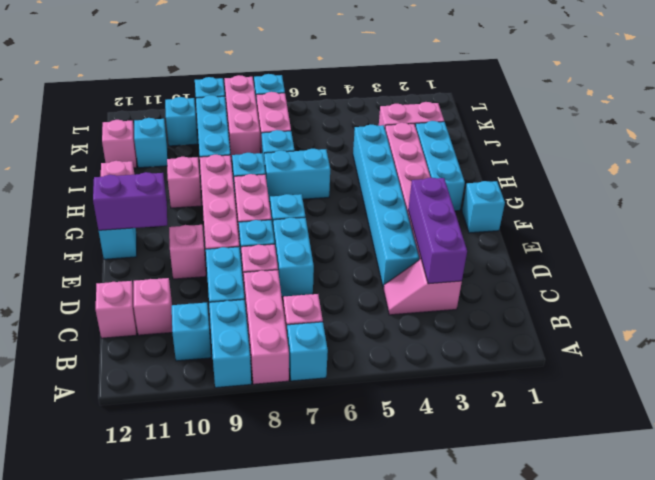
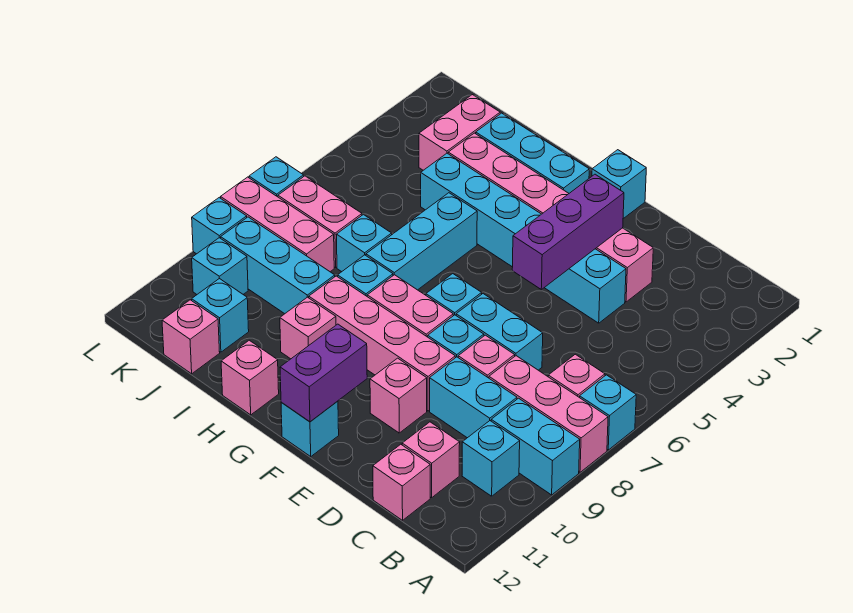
pink 1x2 slope [383,259,462,315] -> none
purple 1x3 brick [408,177,467,284] -> purple 1x3 brick turned to [512,174,624,289]
cyan 1x2 brick [264,149,330,202] -> cyan 1x3 brick [366,193,477,290]

